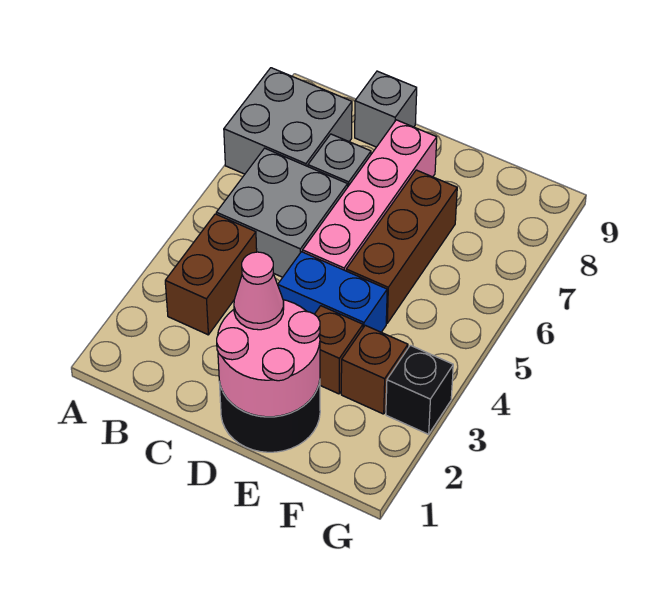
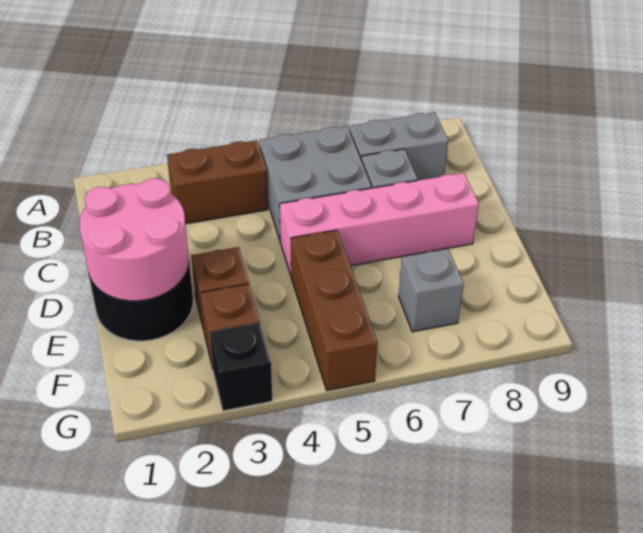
grey 2x2 brick [224,68,352,174] -> grey 1x2 brick [349,112,448,180]
grey 1x1 brick [355,71,417,147] -> grey 1x1 brick moved to [398,249,464,332]
pink 1x1 cone [234,252,284,330] -> none
blue 1x2 brick [278,252,387,332] -> none
brown 1x3 brick [346,170,457,323] -> brown 1x3 brick turned to [291,230,378,391]

